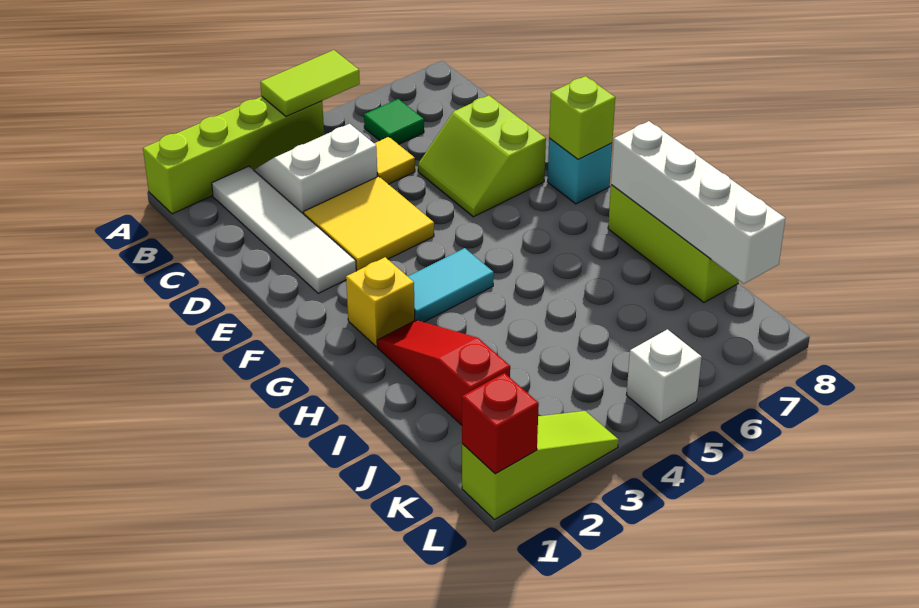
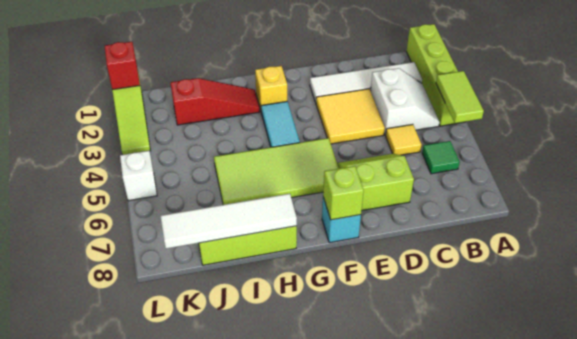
none -> lime 2x4 tile [214,138,339,205]
white 1x4 brick [611,121,785,284] -> white 1x4 tile [160,194,297,249]

